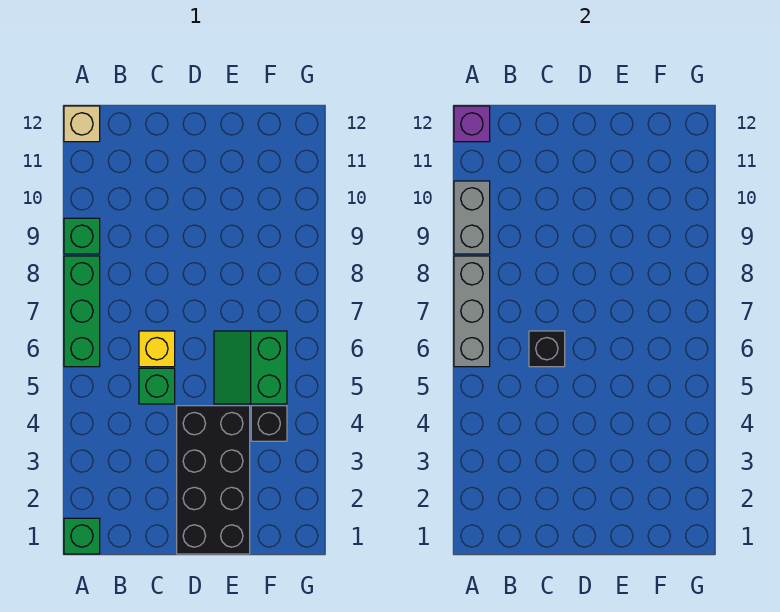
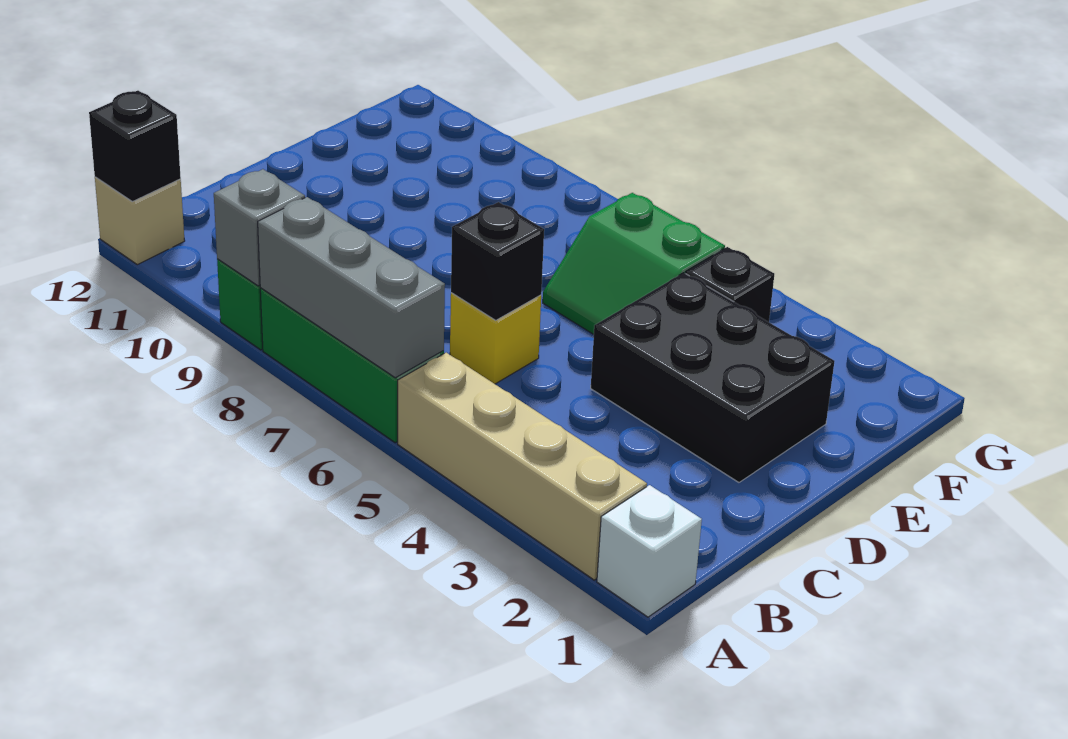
green 1x1 brick [64,518,100,554] -> white 1x1 brick [597,485,702,617]
none -> tan 1x4 brick [398,353,647,580]
grey 1x2 brick [454,181,490,254] -> grey 1x1 brick [214,169,305,286]
purple 1x1 brick [454,106,490,142] -> black 1x1 brick [89,91,181,202]
green 1x1 brick [139,368,175,404] -> none
black 2x4 brick [177,406,250,554] -> black 2x3 brick [591,273,835,482]

